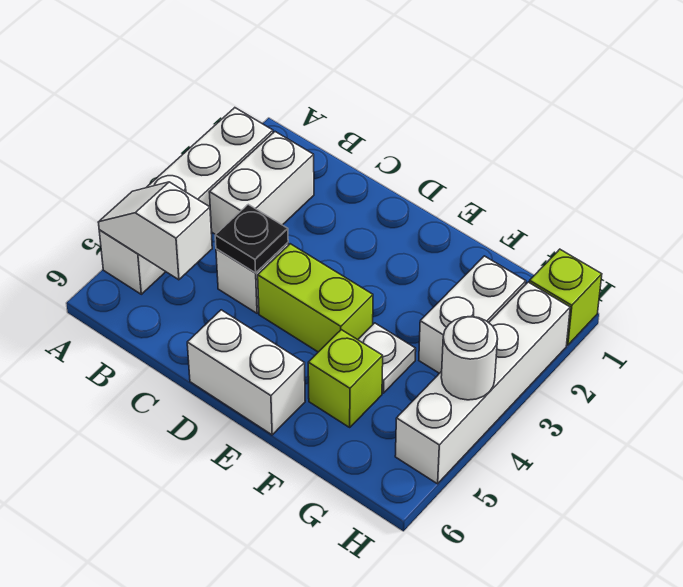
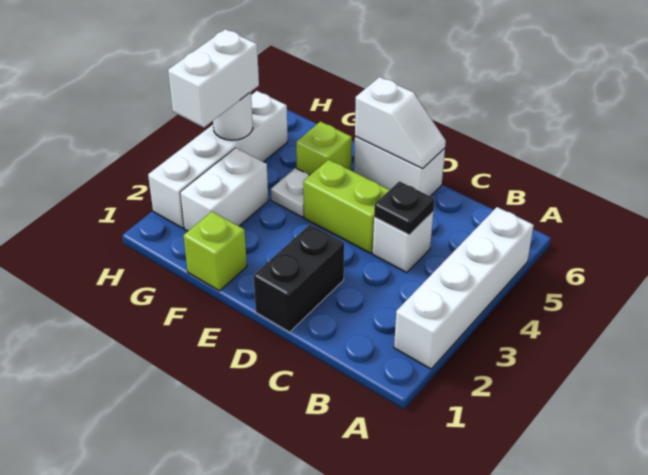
white 1x2 slope [98,182,212,280] -> white 1x2 slope moved to [355,77,446,169]
white 1x2 brick [209,132,314,235] -> white 1x2 brick moved to [168,29,259,127]
none -> black 1x2 brick [254,225,344,332]
lime 1x1 brick [529,249,602,345] -> lime 1x1 brick moved to [183,212,247,291]

